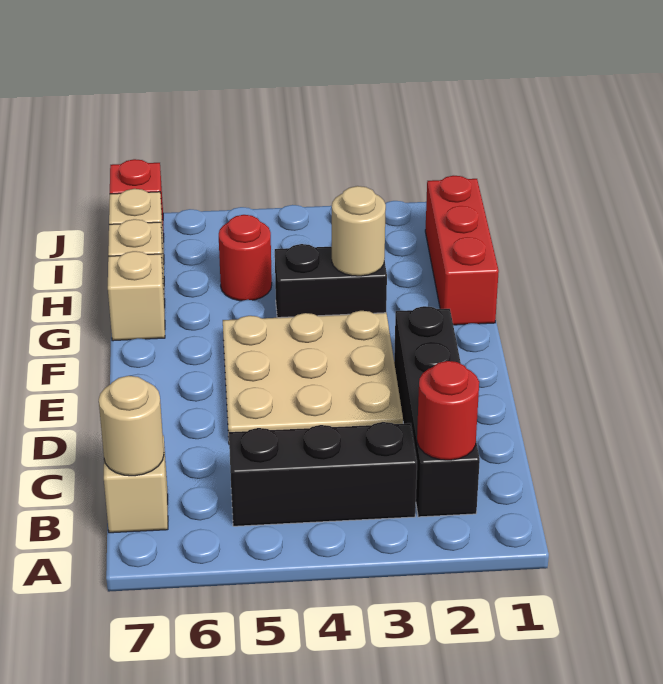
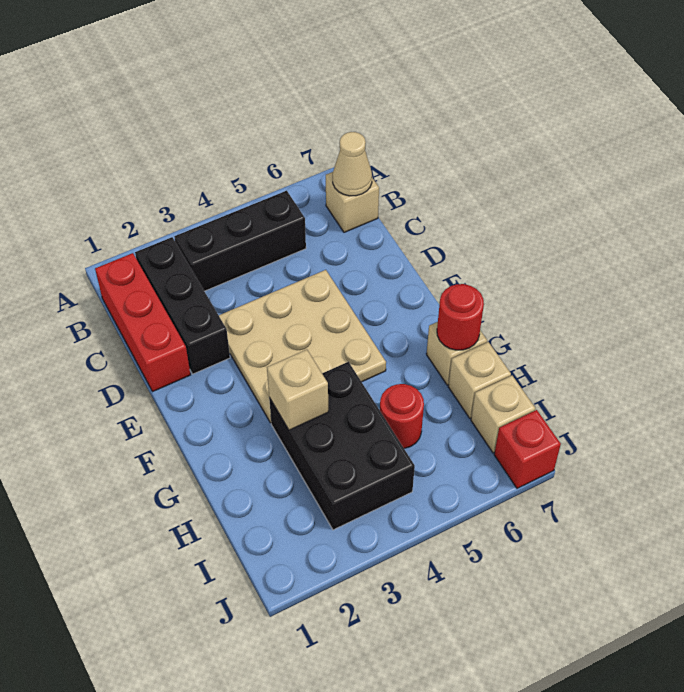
black 1x4 brick [394,306,480,517] -> black 1x3 brick [135,237,230,374]
red 1x1 round brick [417,361,479,460] -> red 1x1 round brick moved to [437,284,484,350]
tan 1x1 round brick [99,376,164,476] -> tan 1x1 cone [333,132,372,196]
red 1x3 brick [425,176,499,325] -> red 1x3 brick moved to [95,253,191,391]
black 1x2 brick [275,244,387,318] -> black 2x3 brick [269,362,415,530]
tan 1x1 round brick [332,186,386,276] -> tan 1x1 brick [267,350,328,430]

